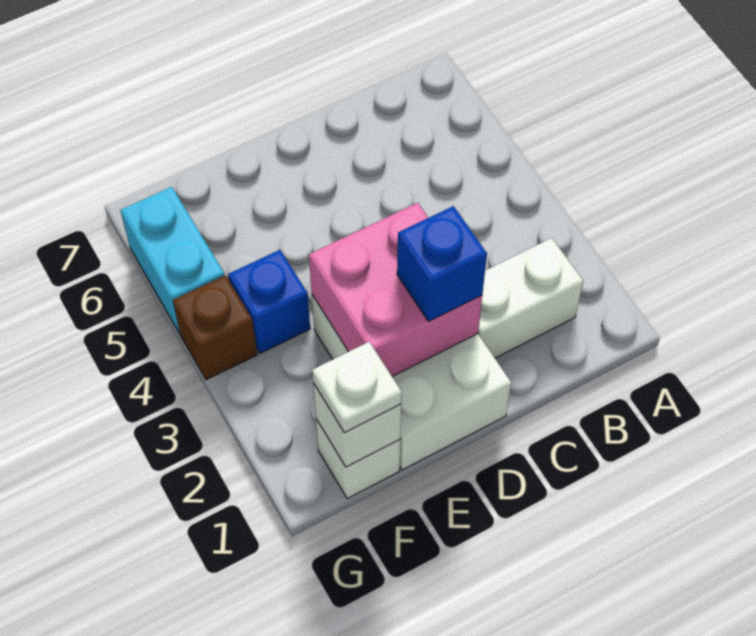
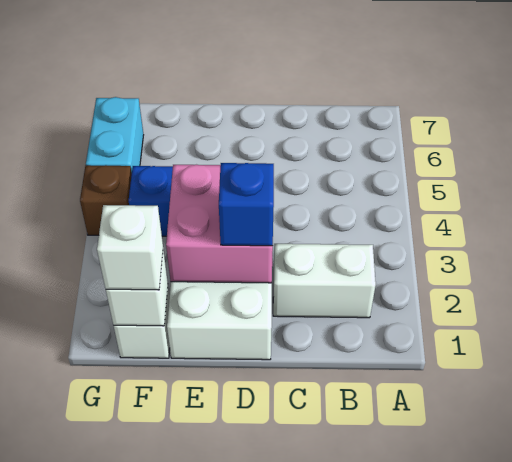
white 1x1 plate [312,342,402,433] -> white 1x1 brick [97,205,163,290]

